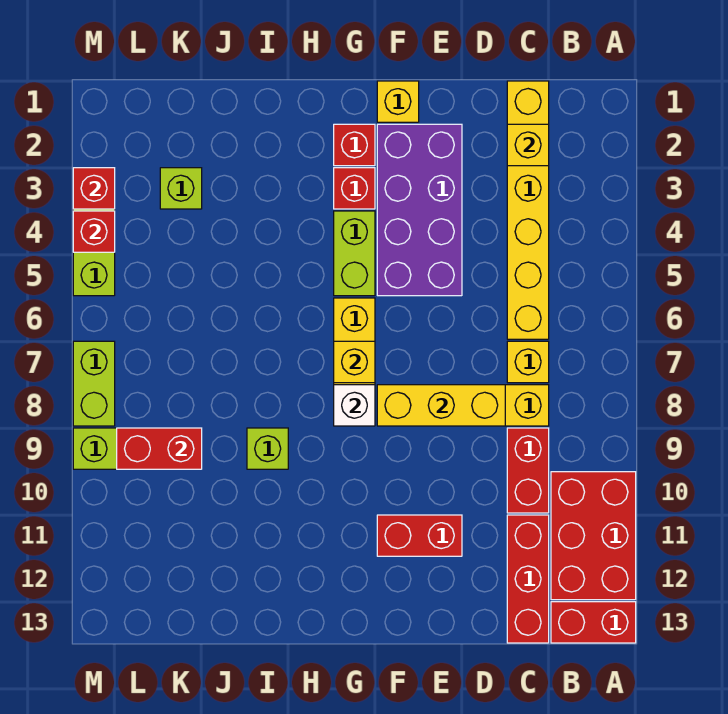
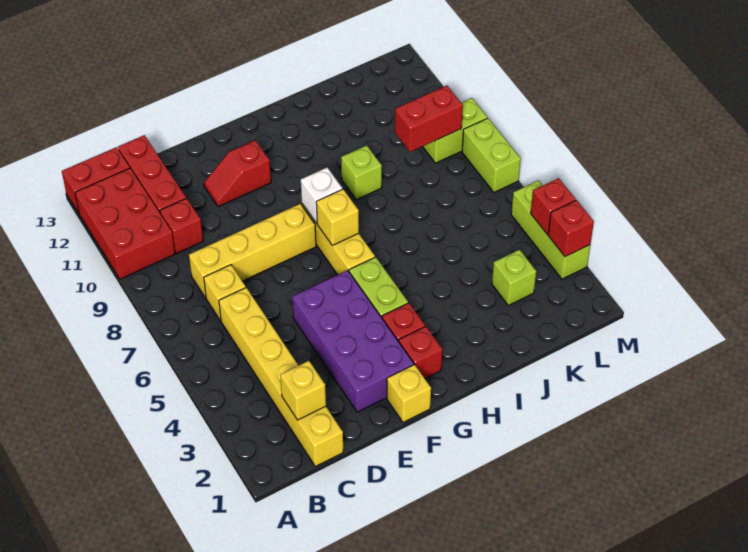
red 1x2 brick [507,428,549,513] -> red 1x1 brick [160,198,203,253]
yellow 1x3 brick [377,385,505,426] -> none
red 1x2 brick [377,515,462,556] -> red 1x2 slope [204,140,271,207]

